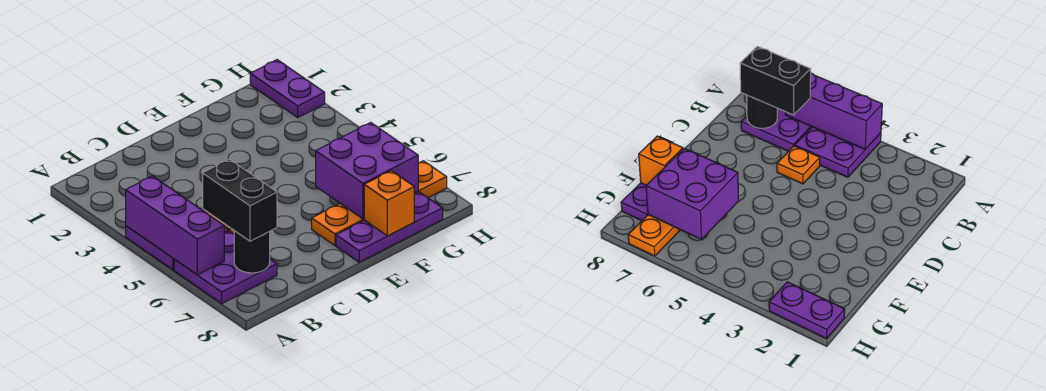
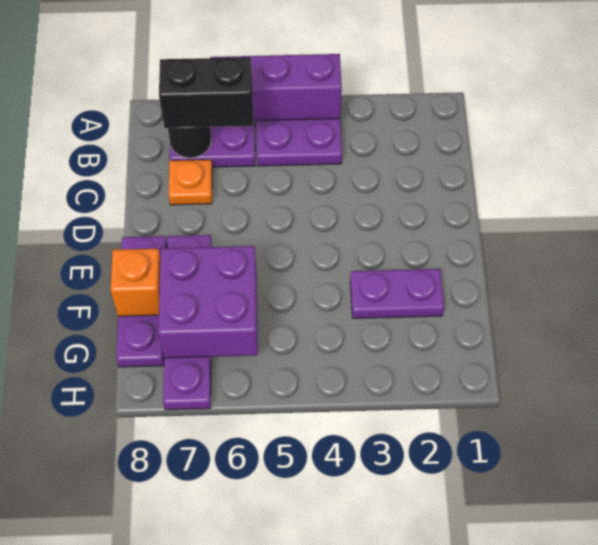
orange 1x1 plate [777,146,820,184] -> orange 1x1 plate moved to [169,160,212,205]
orange 1x4 plate [312,161,447,245] -> purple 1x4 plate [163,235,212,410]
purple 1x2 plate [250,60,325,117] -> purple 1x2 plate moved to [350,269,444,318]

